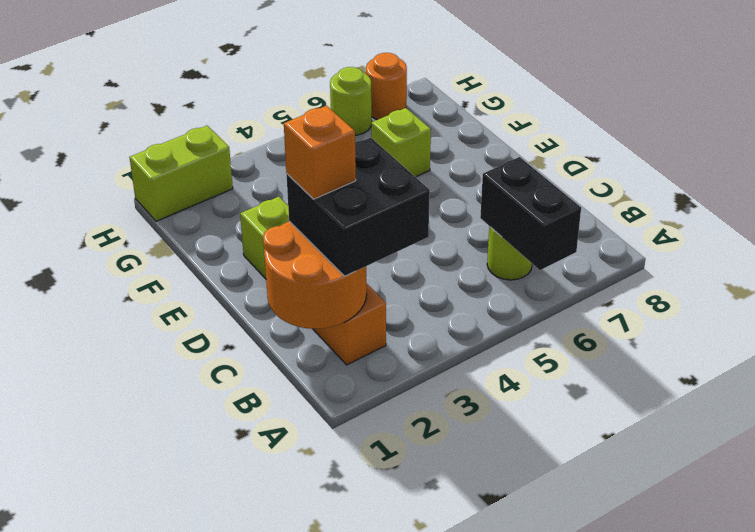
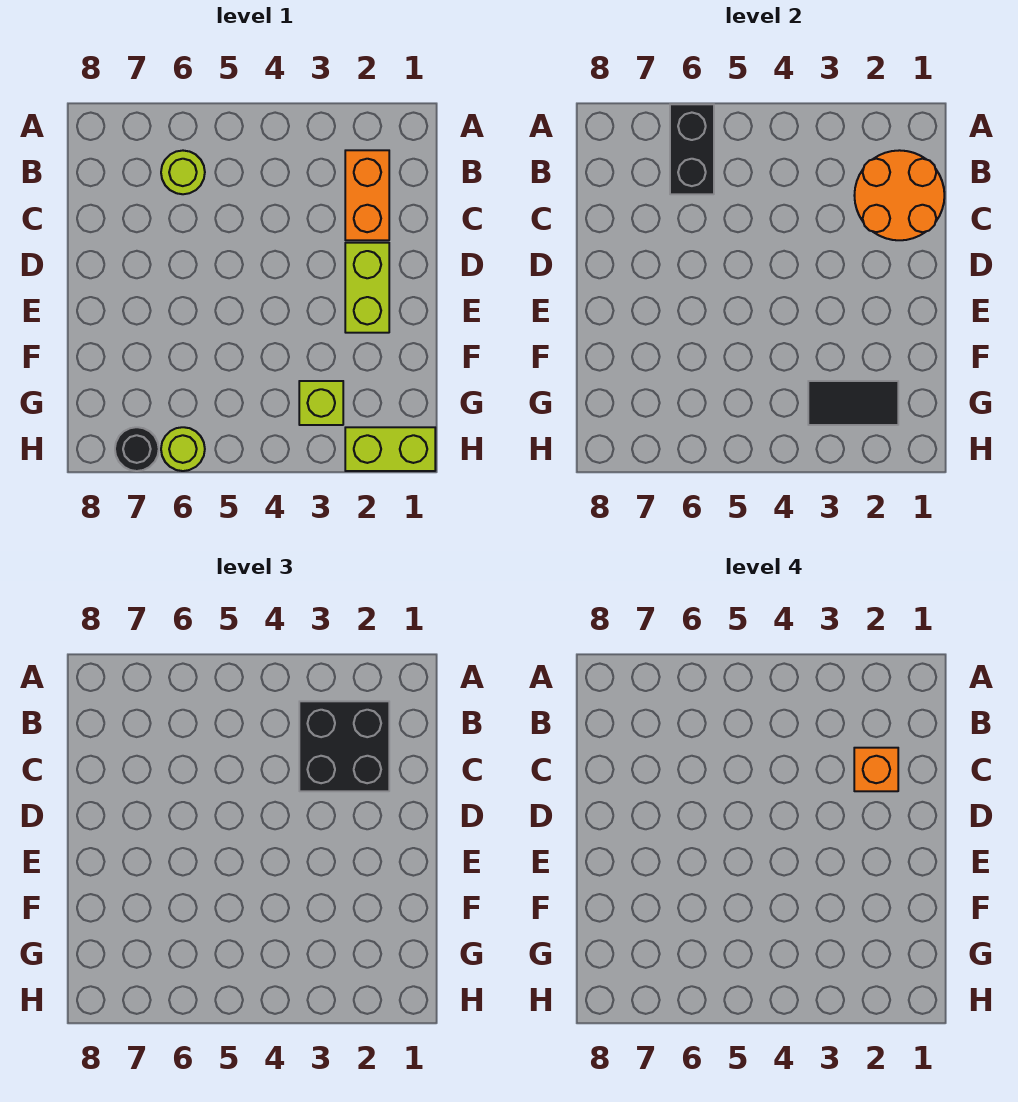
lime 1x1 brick [371,108,431,177] -> lime 1x1 brick moved to [299,381,343,425]
none -> black 1x2 tile [808,381,898,425]
orange 1x1 round brick [366,53,407,120] -> black 1x1 round brick [115,427,159,471]

